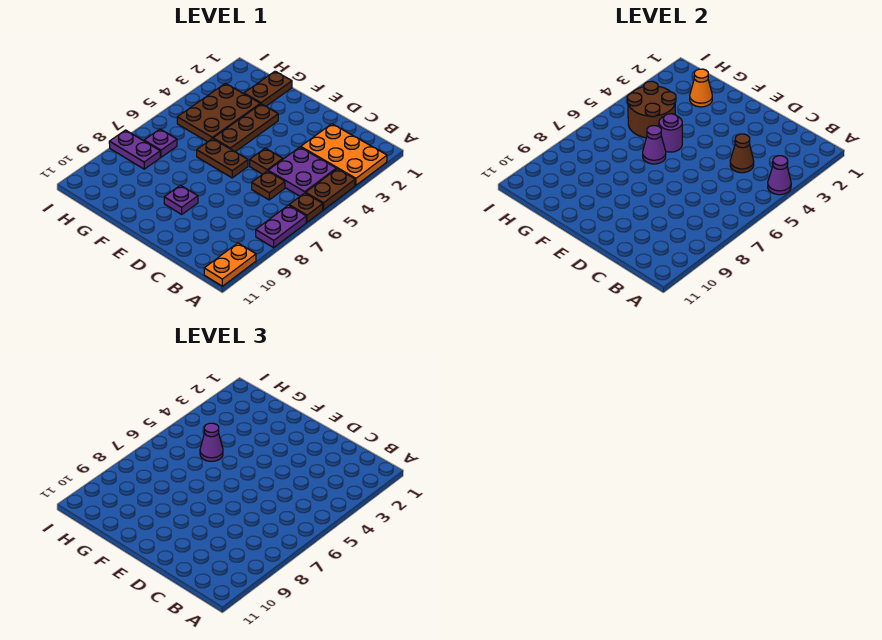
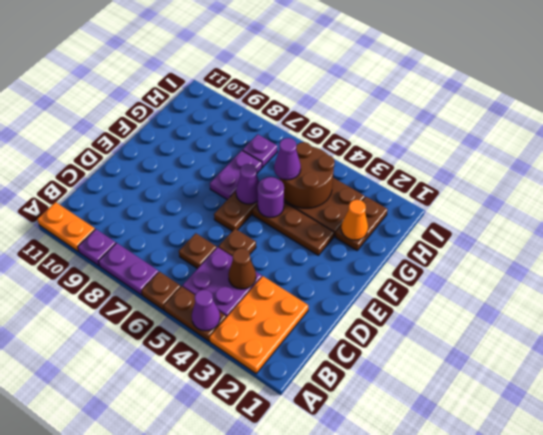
purple 1x1 plate [164,185,198,214] -> purple 1x1 plate moved to [78,229,116,266]
brown 1x2 plate [244,71,292,106] -> brown 1x2 plate turned to [335,197,388,250]
purple 1x2 plate [109,130,160,169] -> purple 1x2 plate moved to [210,151,262,200]

